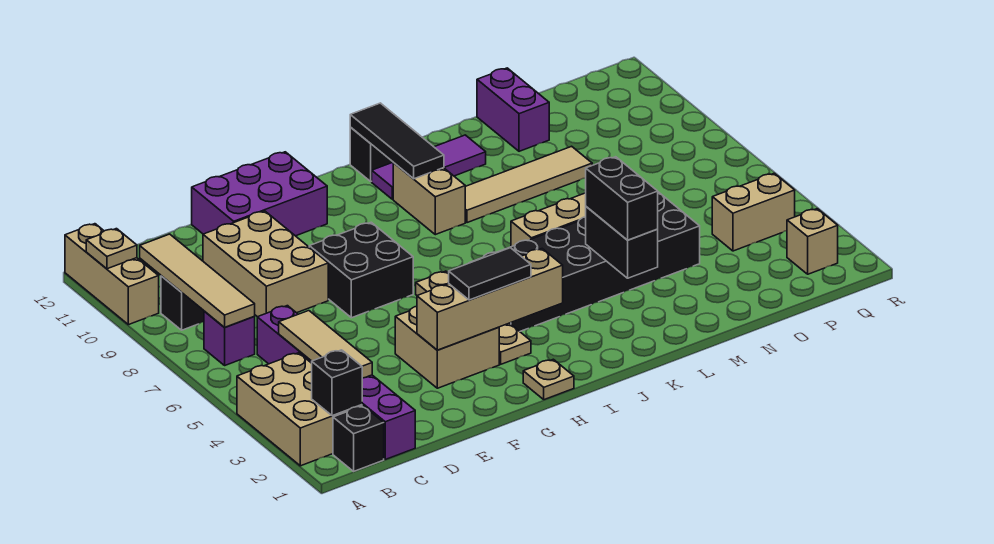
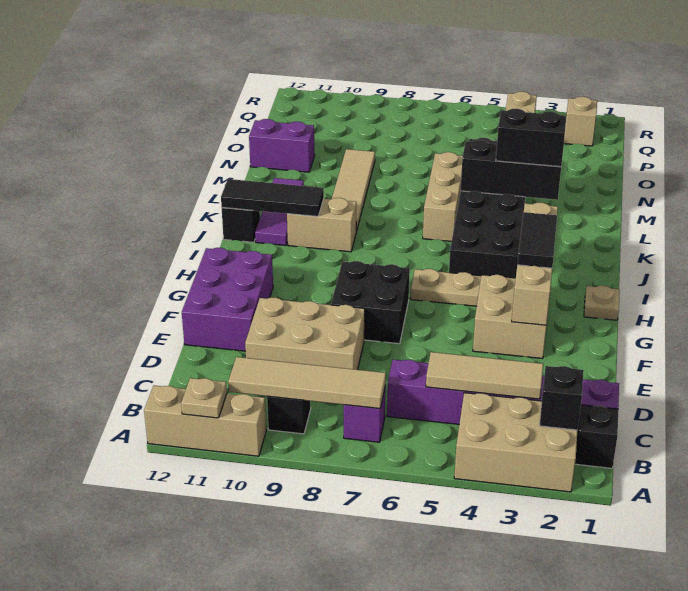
black 1x2 brick [586,207,658,278] -> black 1x3 brick [461,140,561,200]

